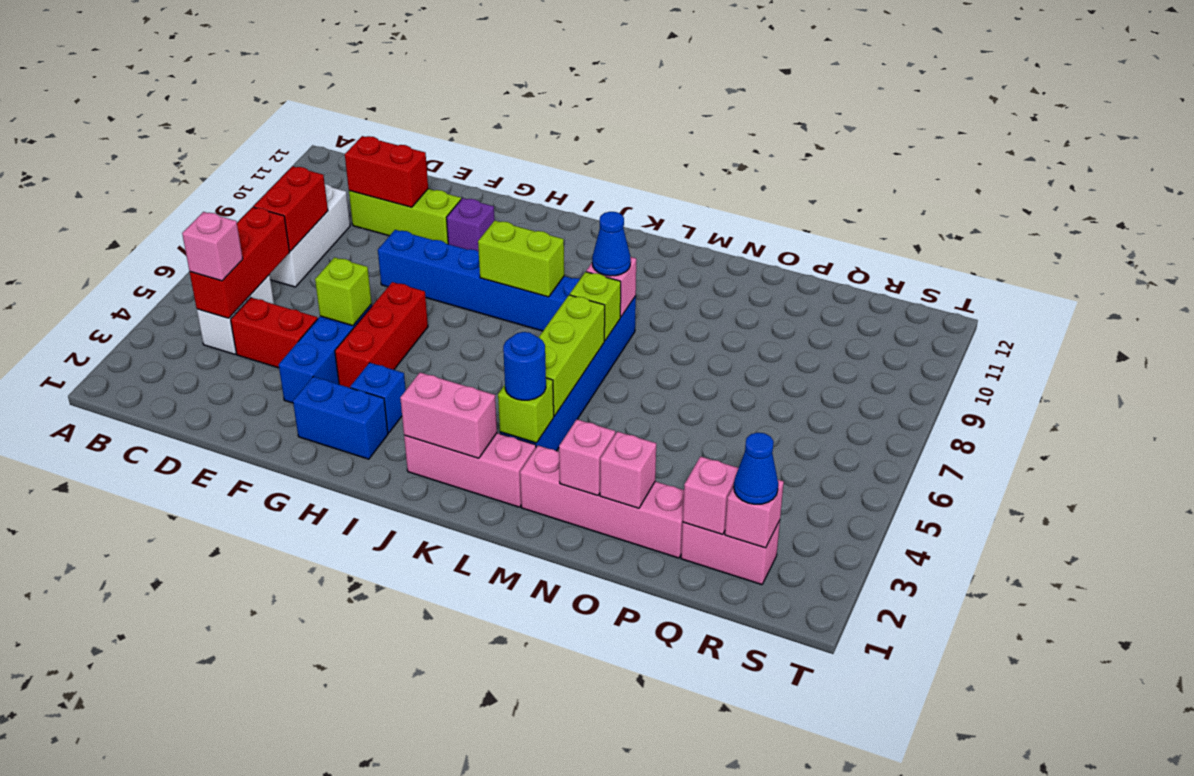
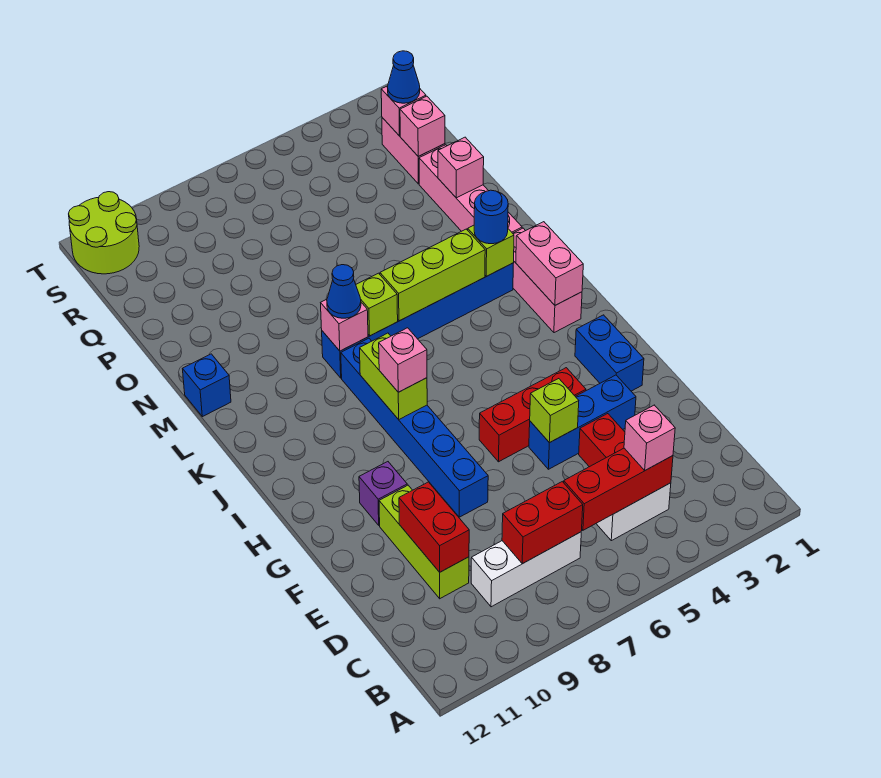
blue 1x1 brick [350,363,406,433] -> blue 1x1 brick moved to [183,354,231,417]
pink 1x1 brick [559,419,615,495] -> pink 1x1 brick moved to [379,328,427,392]
none -> lime 2x2 round brick [69,192,139,274]

